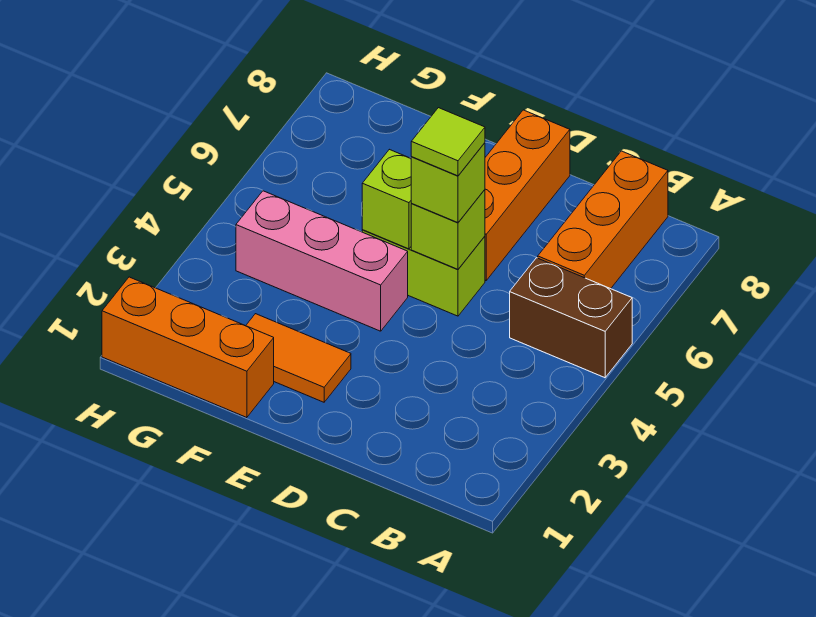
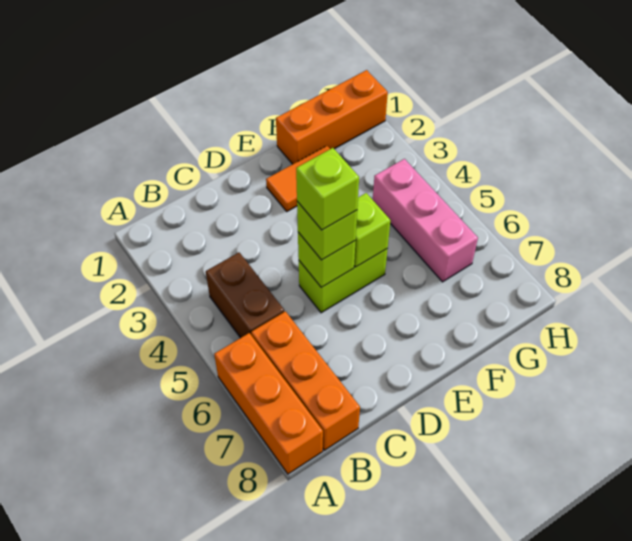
brown 1x2 brick [510,258,632,378] -> brown 1x2 brick turned to [206,253,284,338]
lime 1x1 tile [411,108,485,176] -> lime 1x1 brick [296,148,359,230]
orange 1x3 brick [485,110,570,280] -> orange 1x3 brick moved to [214,333,323,474]
pink 1x3 brick [236,191,408,331] -> pink 1x3 brick turned to [373,159,478,282]

